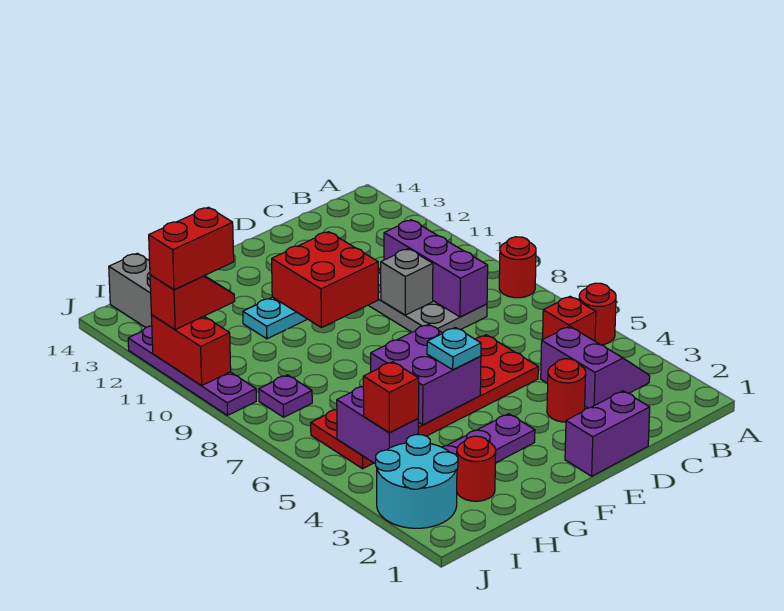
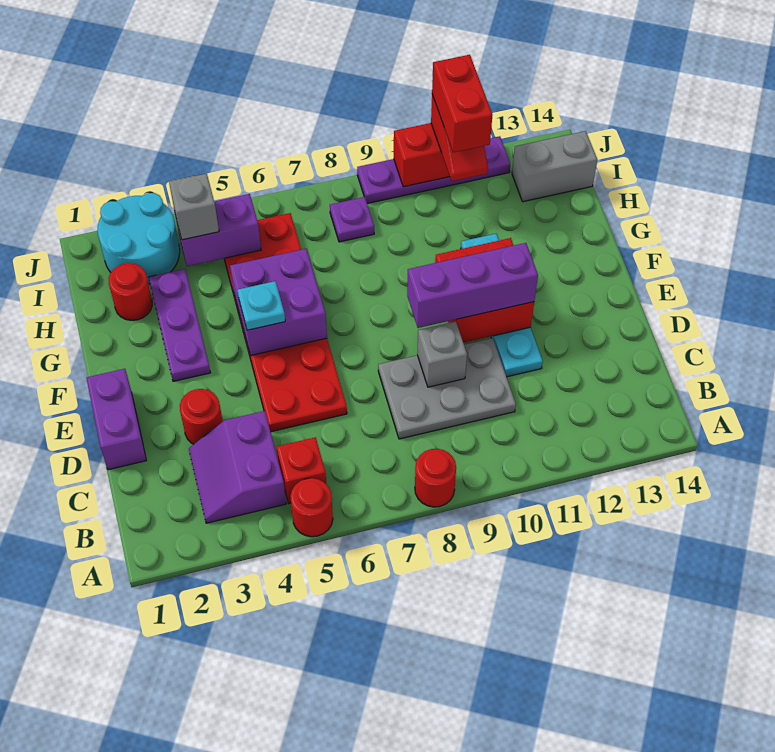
purple 2x2 slope [541,326,650,408] -> purple 2x2 slope turned to [189,411,286,523]
purple 1x3 brick [384,220,488,317] -> purple 1x3 brick moved to [407,243,538,328]
red 1x1 brick [363,362,419,433] -> grey 1x1 brick [169,174,219,240]

